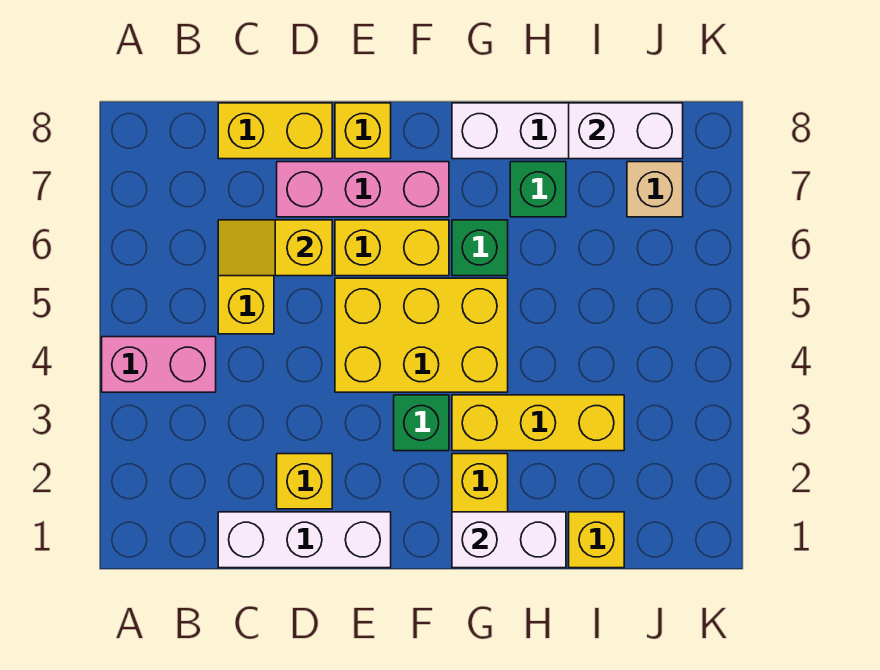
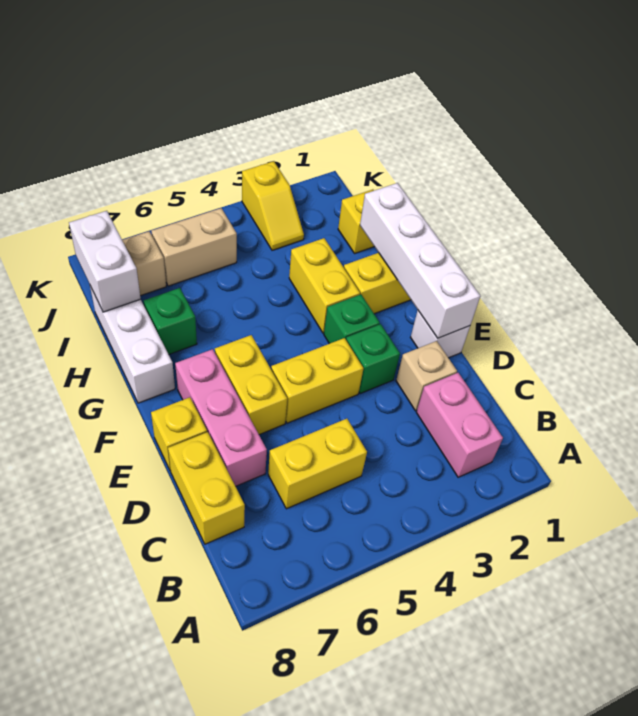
pink 1x2 brick [102,337,216,392] -> pink 1x2 brick moved to [416,373,503,477]
white 1x3 brick [218,512,391,568] -> white 1x1 brick [411,310,470,358]
yellow 1x2 slope [218,220,332,276] -> yellow 1x2 slope moved to [242,161,304,250]
yellow 1x1 brick [277,454,332,509] -> tan 1x1 brick [396,341,457,411]
yellow 2x3 brick [335,278,508,392] -> yellow 1x2 brick [271,338,363,423]
white 1x2 brick [452,512,566,568] -> white 1x4 brick [360,183,480,338]
yellow 1x3 brick [452,395,624,451] -> yellow 1x2 brick [289,238,360,333]
green 1x1 brick [452,220,508,276] -> green 1x1 brick moved to [346,324,400,394]
none -> tan 1x2 brick [151,208,237,286]

